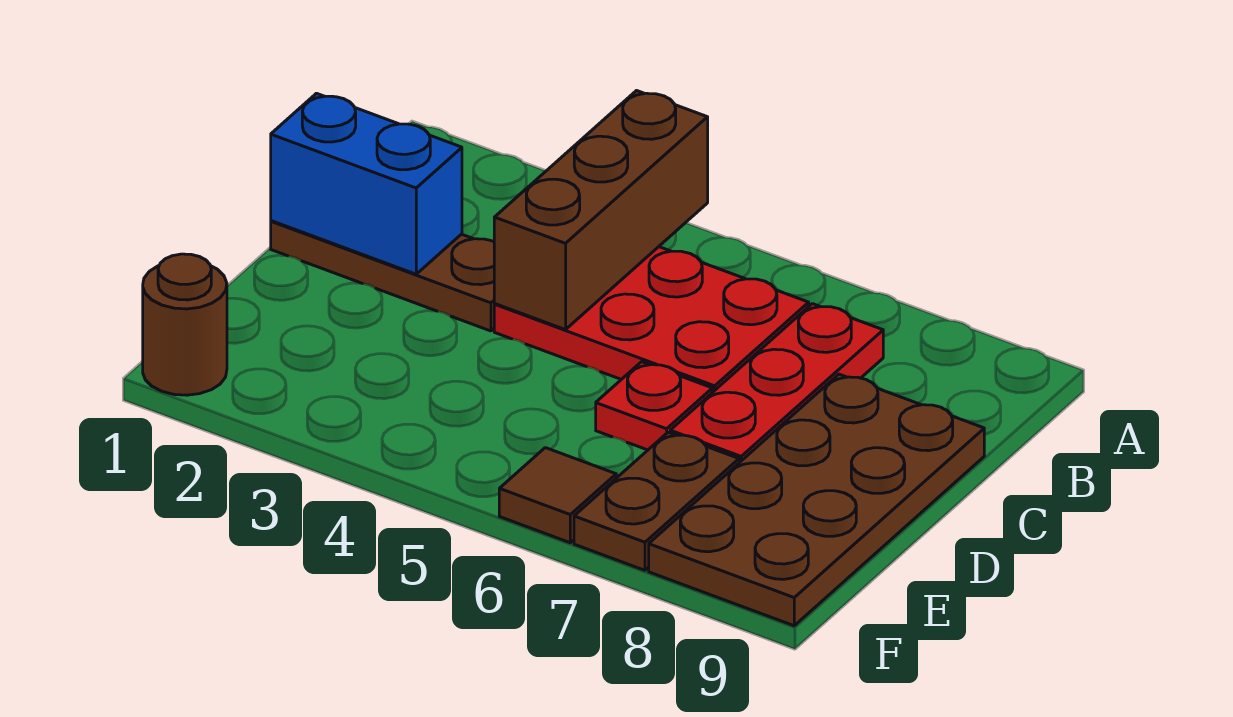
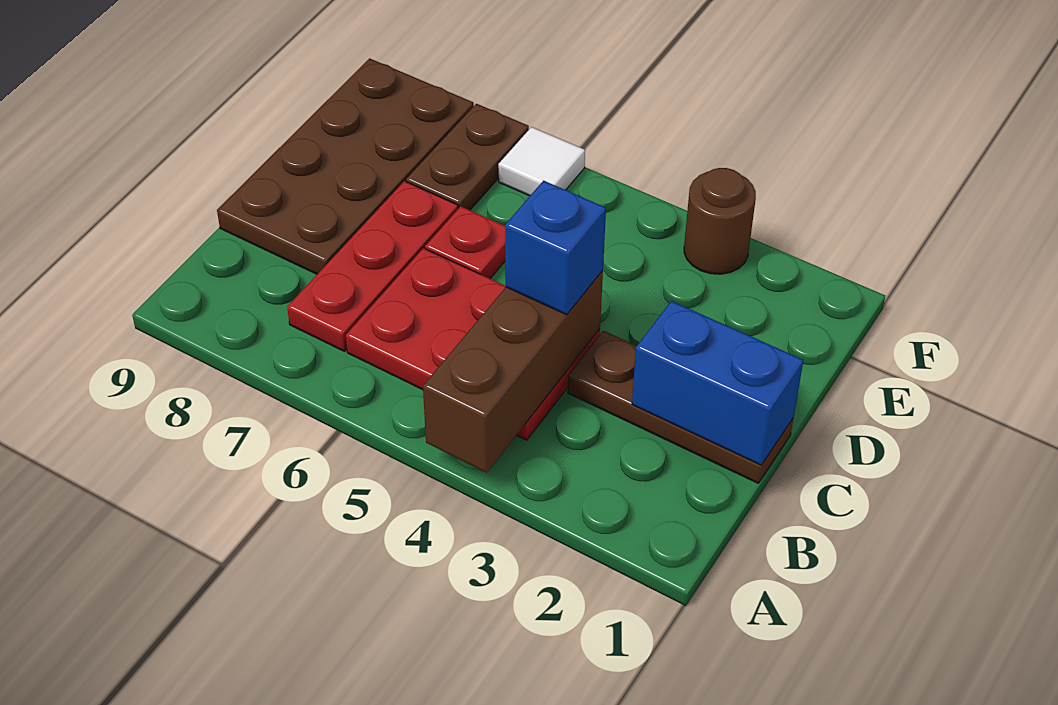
none -> blue 1x1 brick [505,181,606,315]
brown 1x1 round brick [143,254,227,395] -> brown 1x1 round brick moved to [684,168,756,274]
brown 1x1 tile [499,448,616,543] -> white 1x1 tile [498,127,585,196]

